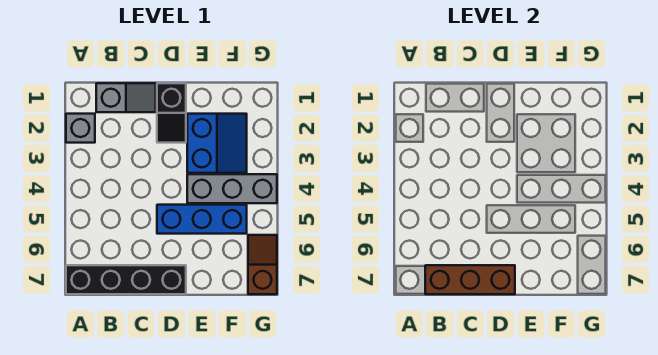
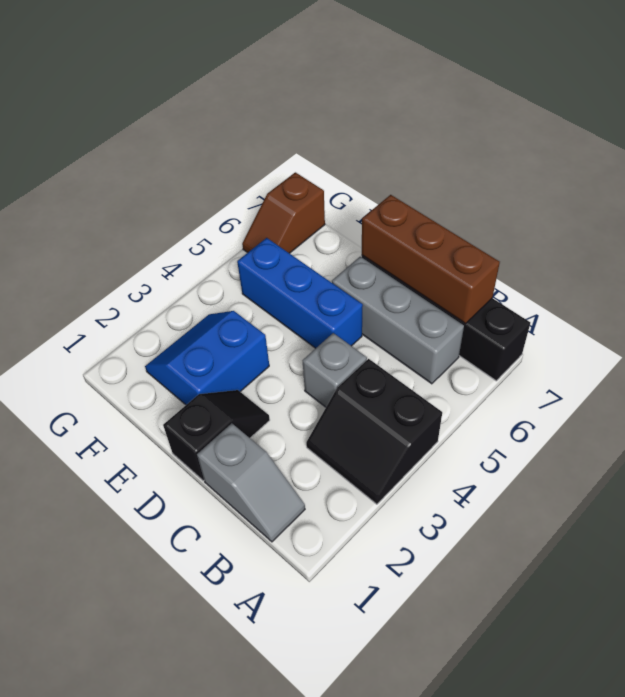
grey 1x1 brick [66,114,95,143] -> grey 1x1 brick moved to [303,333,367,407]
none -> black 2x2 slope [306,359,442,504]
grey 1x2 slope [96,83,156,112] -> grey 1x2 slope turned to [197,423,305,542]
grey 1x3 brick [187,174,277,203] -> grey 1x3 brick moved to [332,257,464,384]

